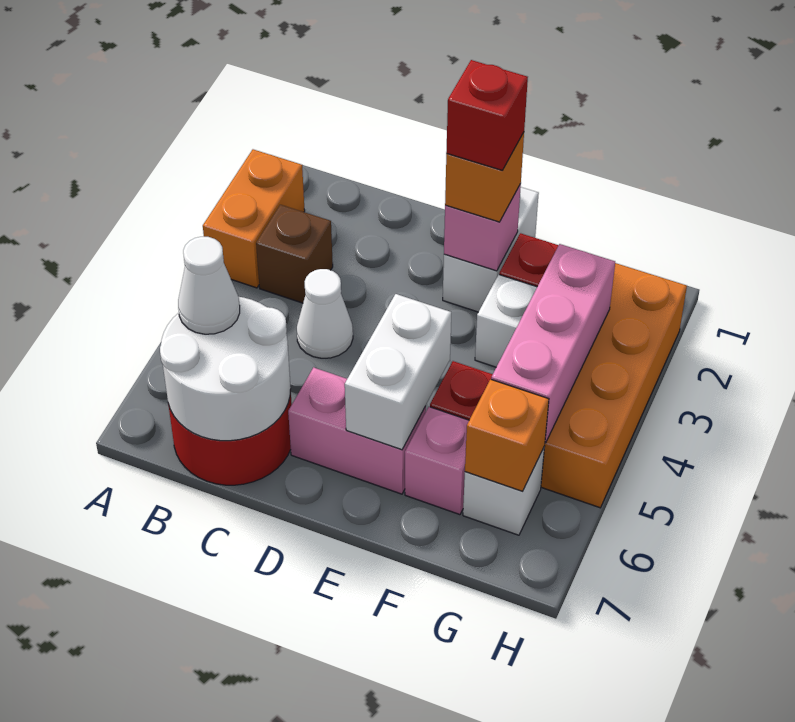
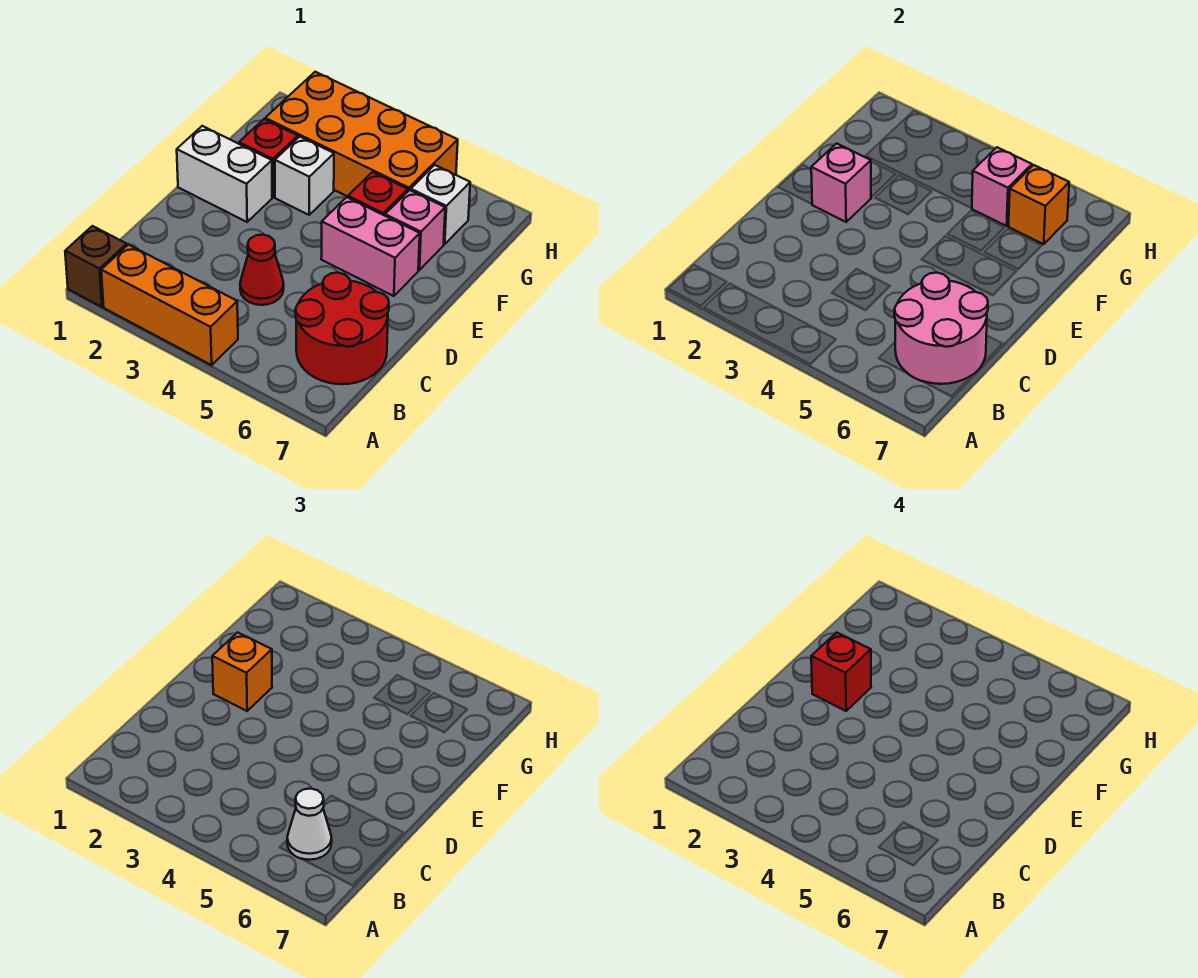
orange 1x2 brick [203,149,305,288] -> orange 1x3 brick [101,245,238,365]
brown 1x1 brick [256,205,333,303] -> brown 1x1 brick moved to [65,226,127,307]
white 2x2 round brick [160,297,291,441] -> pink 2x2 round brick [894,273,988,384]
white 1x1 cone [297,269,353,358] -> red 1x1 cone [240,235,284,305]
pink 1x2 brick [288,367,426,494] -> pink 1x2 brick turned to [321,197,420,296]
white 1x2 brick [345,294,451,450] -> none
pink 1x3 brick [491,244,615,443] -> pink 1x1 brick [972,147,1032,226]

